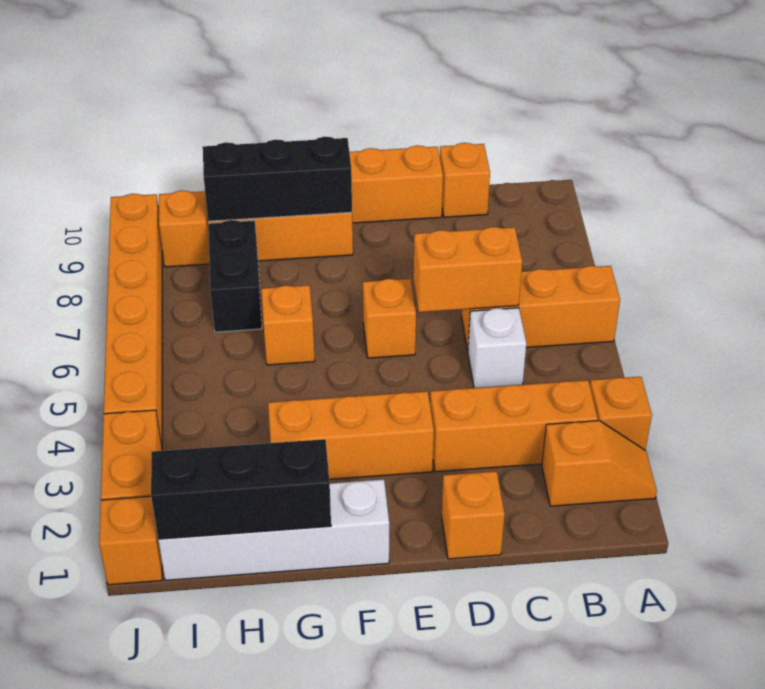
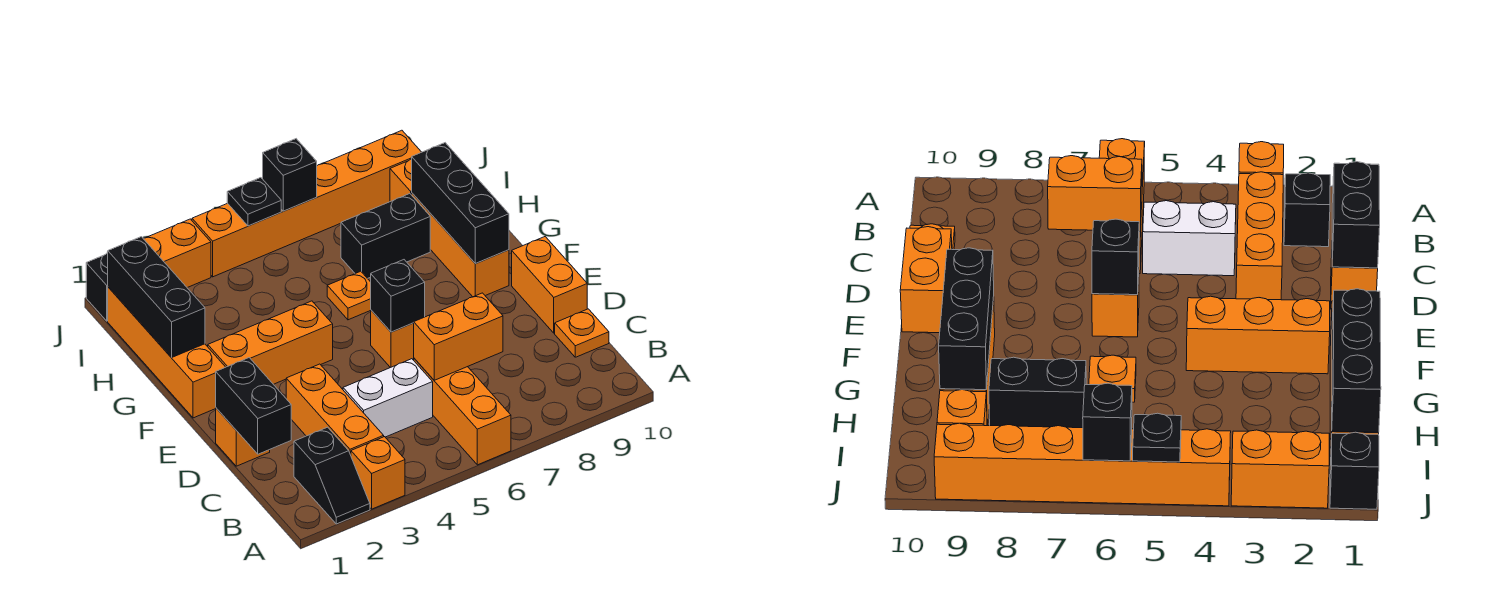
orange 1x2 slope [542,421,657,506] -> black 1x2 slope [294,427,370,524]
none -> black 1x2 brick [216,358,291,454]
white 1x1 brick [468,308,526,388] -> white 1x2 brick [343,359,433,437]
orange 1x2 brick [413,227,522,312] -> orange 1x2 brick turned to [414,293,503,380]
orange 1x1 brick [440,143,490,217] -> orange 1x1 plate [555,309,609,357]
orange 1x3 brick [268,391,434,479] -> orange 1x3 brick turned to [208,301,333,384]
none -> black 1x1 brick [371,260,425,332]
white 1x4 brick [158,479,389,580] -> orange 1x4 brick [108,287,225,418]
orange 1x1 brick [261,285,315,365] -> orange 1x1 plate [327,271,371,320]
orange 1x1 brick [99,496,162,585] -> black 1x1 brick [86,253,108,321]
none -> black 1x1 plate [227,178,281,226]
none -> black 1x1 brick [263,139,317,211]

